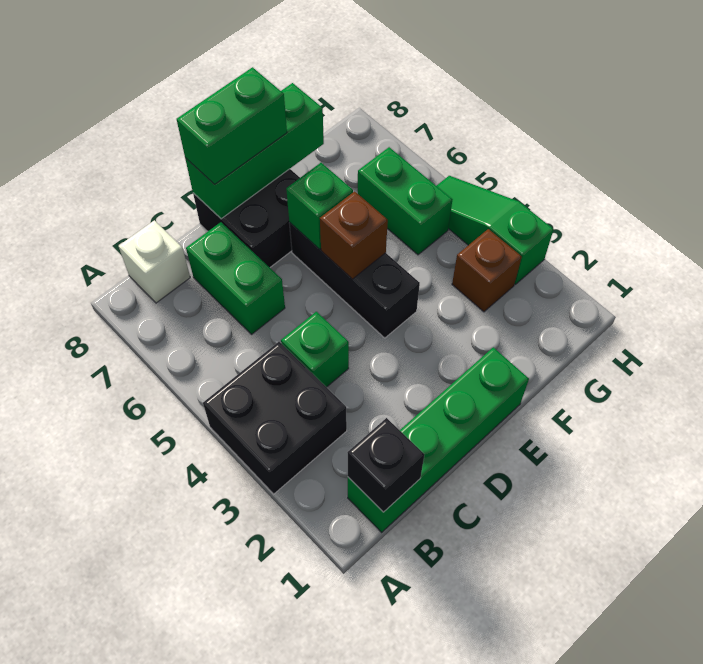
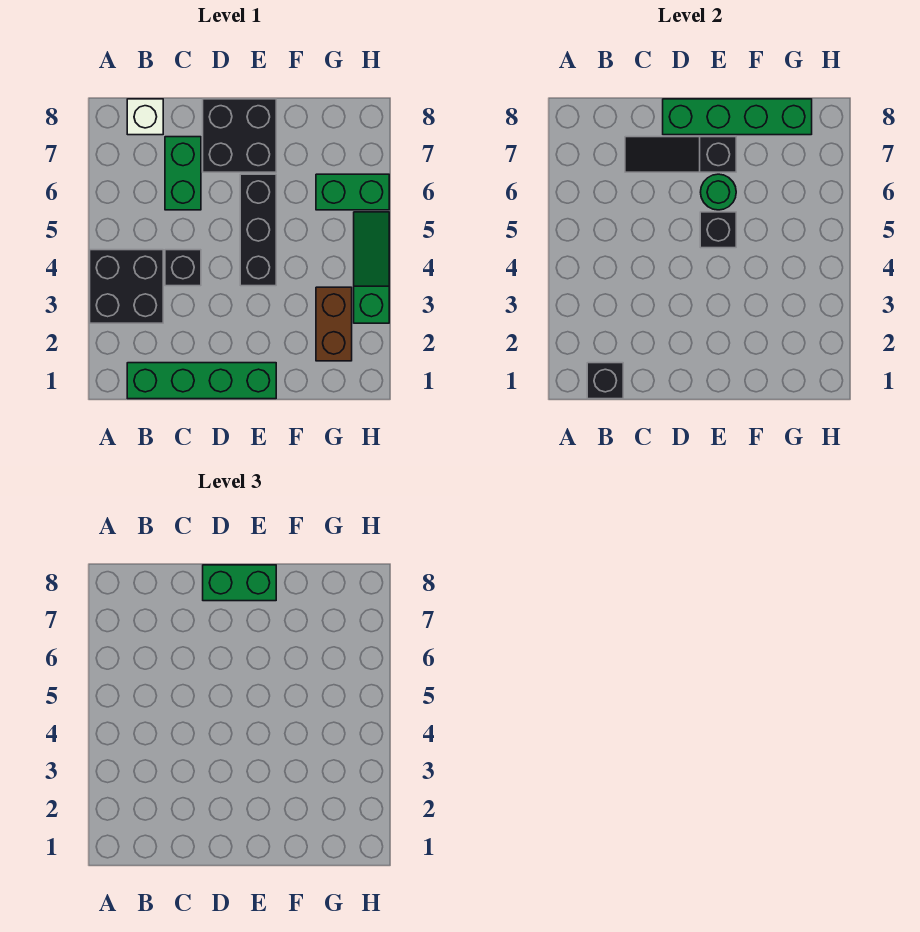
green 1x1 brick [281,312,349,387] -> black 1x1 brick [165,250,201,286]
none -> black 1x3 slope [625,137,736,172]
green 1x3 brick [185,83,324,219] -> green 1x4 brick [663,99,812,135]
brown 1x1 brick [320,191,388,279] -> black 1x1 brick [700,212,736,248]
green 1x1 brick [286,163,353,249] -> green 1x1 round brick [701,174,736,210]
brown 1x1 brick [452,229,522,312] -> brown 1x2 brick [316,287,352,361]
green 1x2 brick [358,147,452,255] -> green 1x2 brick turned to [316,174,389,210]

